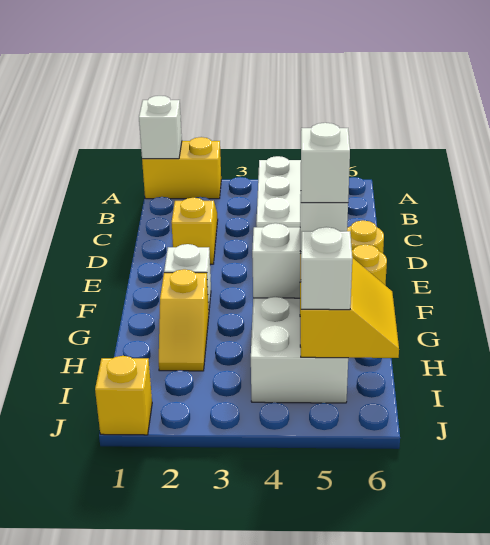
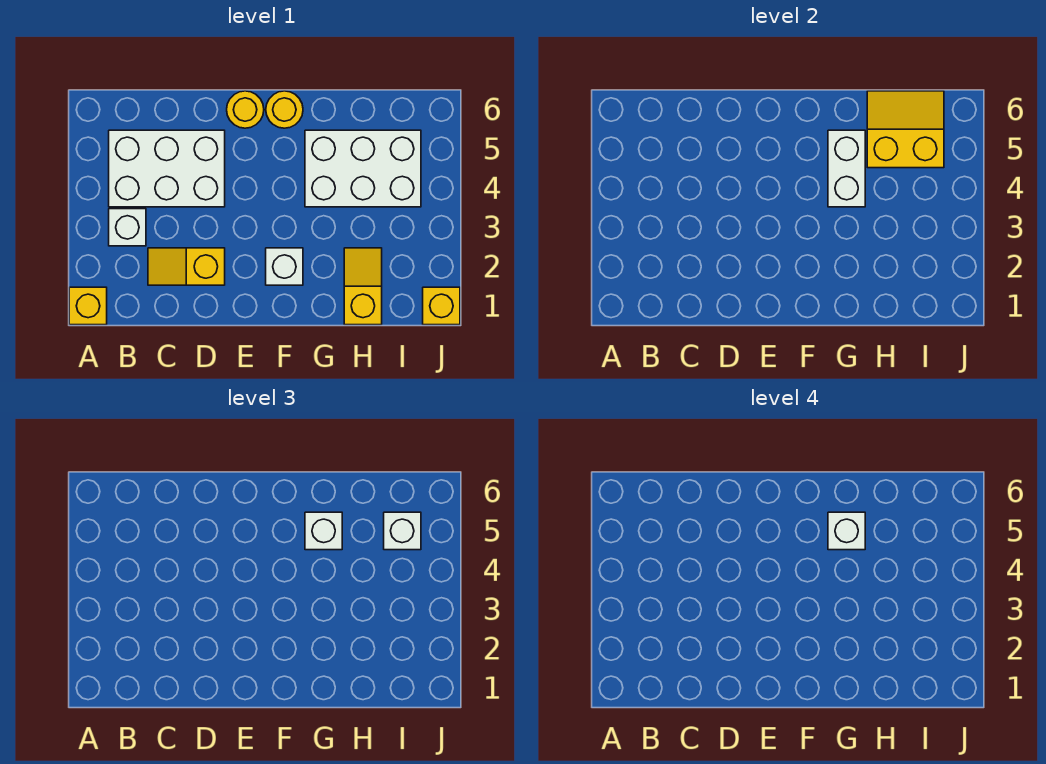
yellow 1x2 brick [142,137,221,199] -> yellow 1x1 brick [69,287,107,325]
white 1x1 brick [139,96,182,159] -> white 1x1 brick moved to [109,209,146,246]
yellow 1x2 slope [159,269,209,371] -> yellow 1x2 slope turned to [344,248,382,325]

